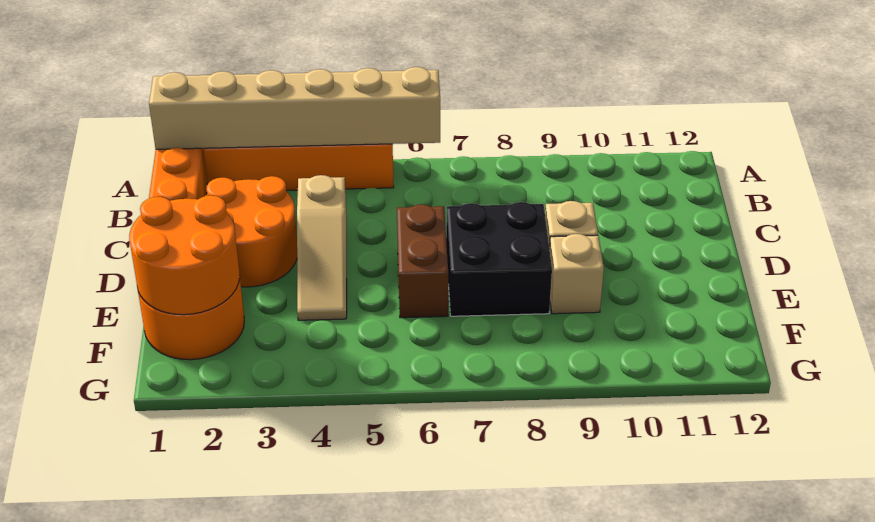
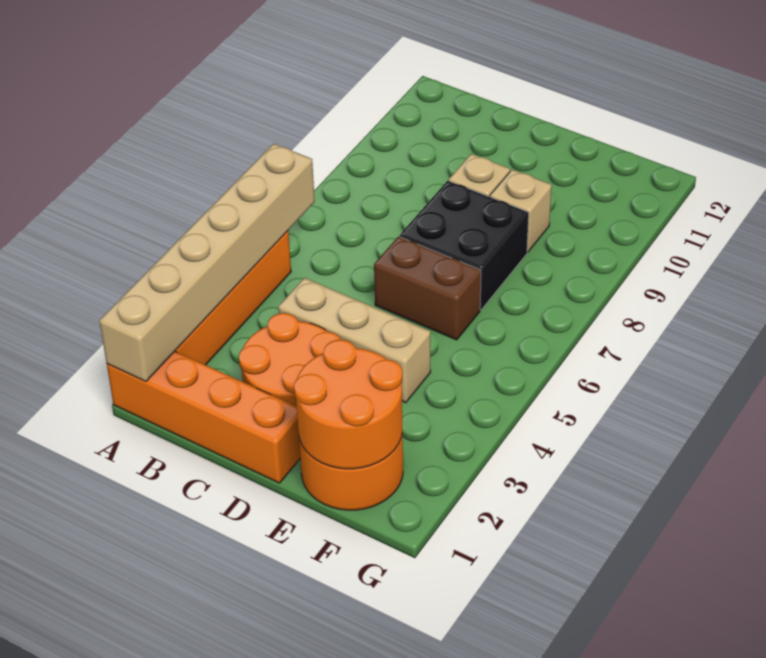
tan 1x3 slope [297,175,347,320] -> tan 1x3 brick [278,278,431,403]

